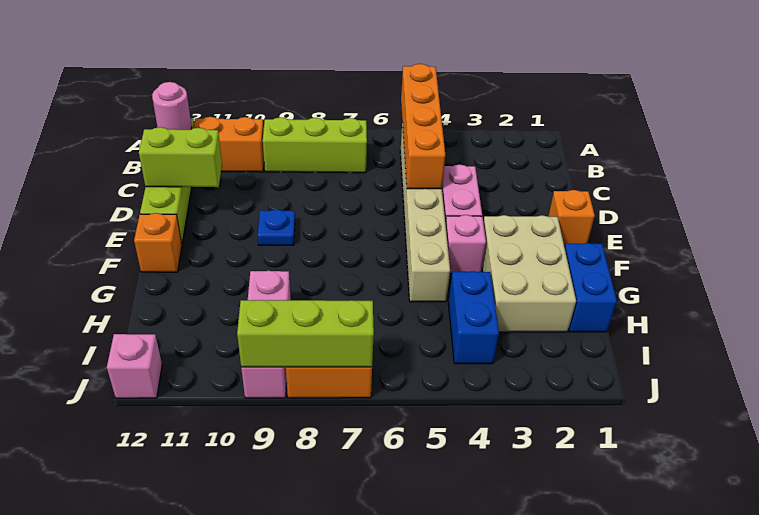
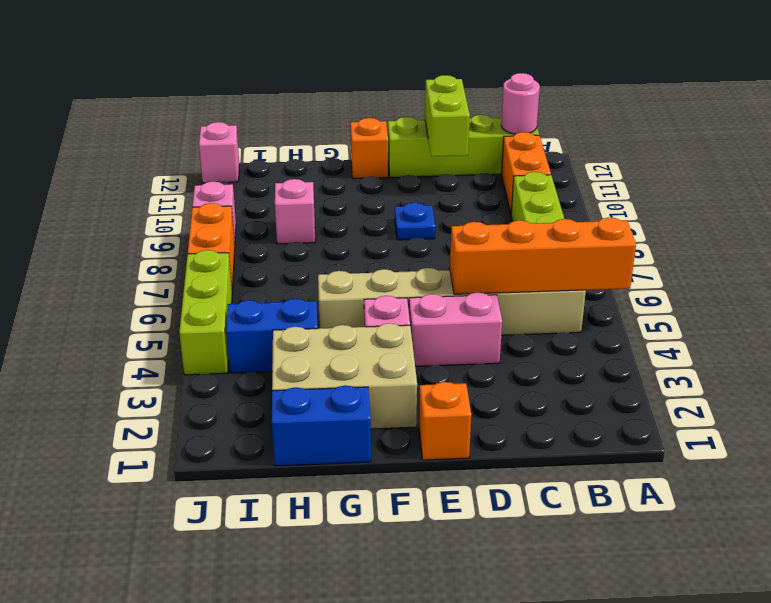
lime 1x3 brick [237,300,374,367] -> lime 1x3 brick moved to [179,250,232,375]

